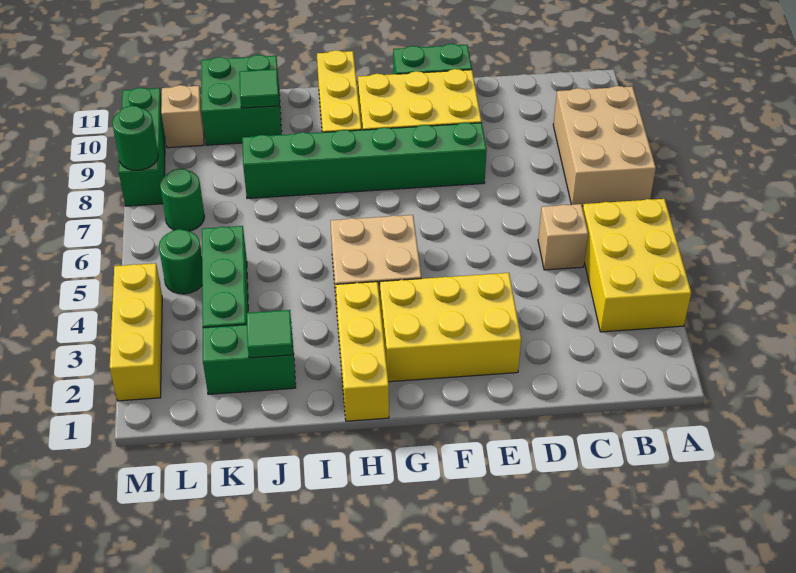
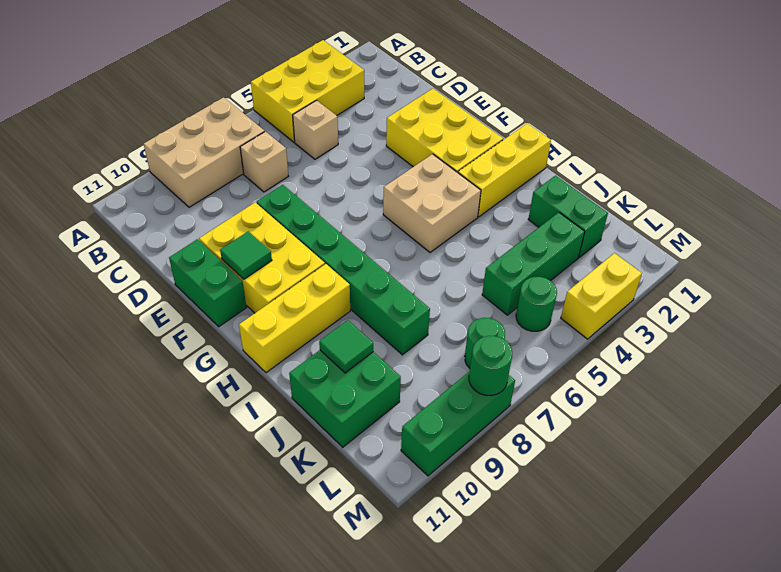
green 1x1 tile [247,310,293,358] -> green 1x1 tile moved to [220,231,272,279]
tan 1x1 brick [161,85,204,148] -> tan 1x1 brick moved to [240,131,288,192]
yellow 1x3 brick [110,263,162,401] -> yellow 1x2 brick [561,253,642,339]

